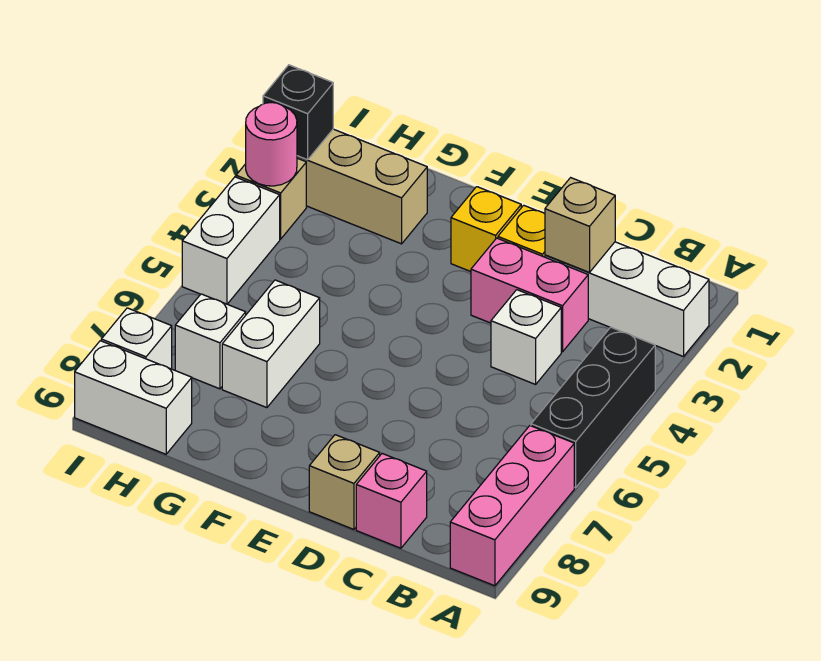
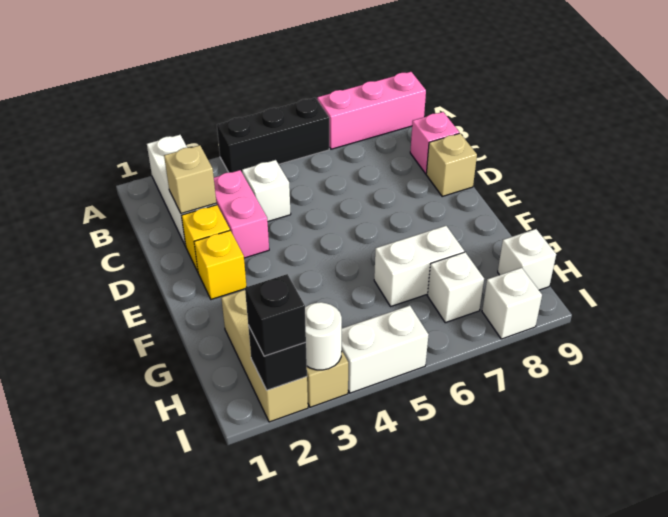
white 1x2 brick [75,341,192,454] -> white 1x1 brick [498,229,556,290]
none -> black 1x1 brick [245,274,306,356]
pink 1x1 round brick [246,103,297,186] -> white 1x1 round brick [305,302,342,370]

